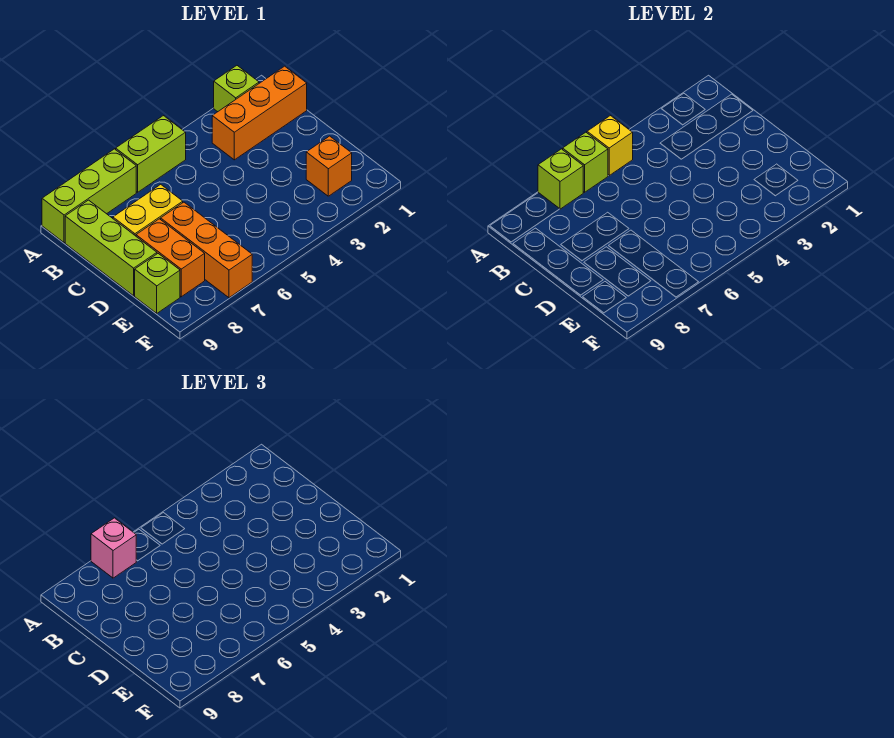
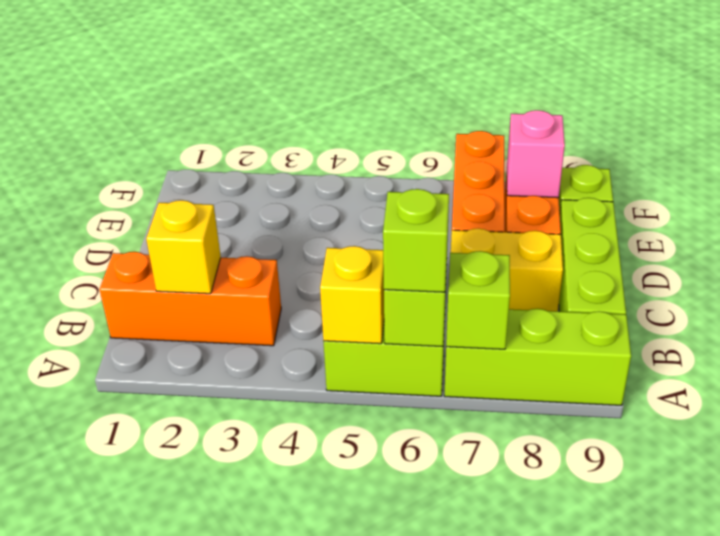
lime 1x1 brick [214,66,259,112] -> lime 1x1 brick moved to [383,189,449,292]
pink 1x1 brick [91,518,136,578] -> pink 1x1 brick moved to [507,110,565,198]
none -> yellow 1x1 brick [146,200,221,294]
orange 1x1 brick [306,136,352,196] -> none

